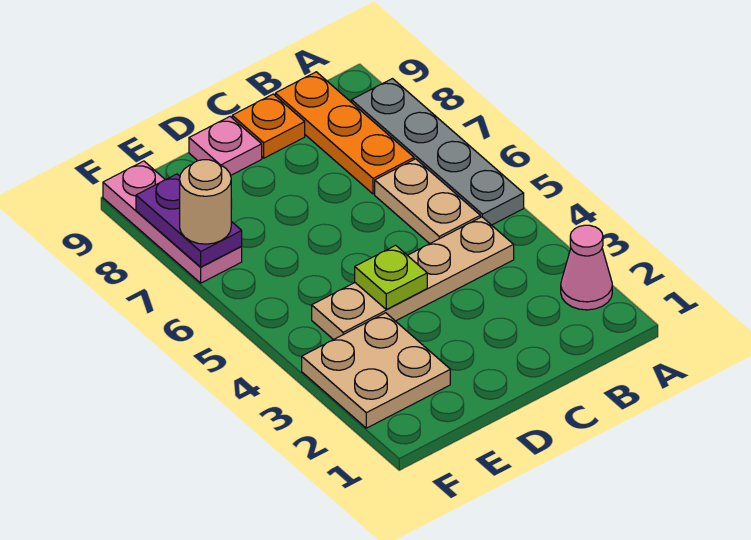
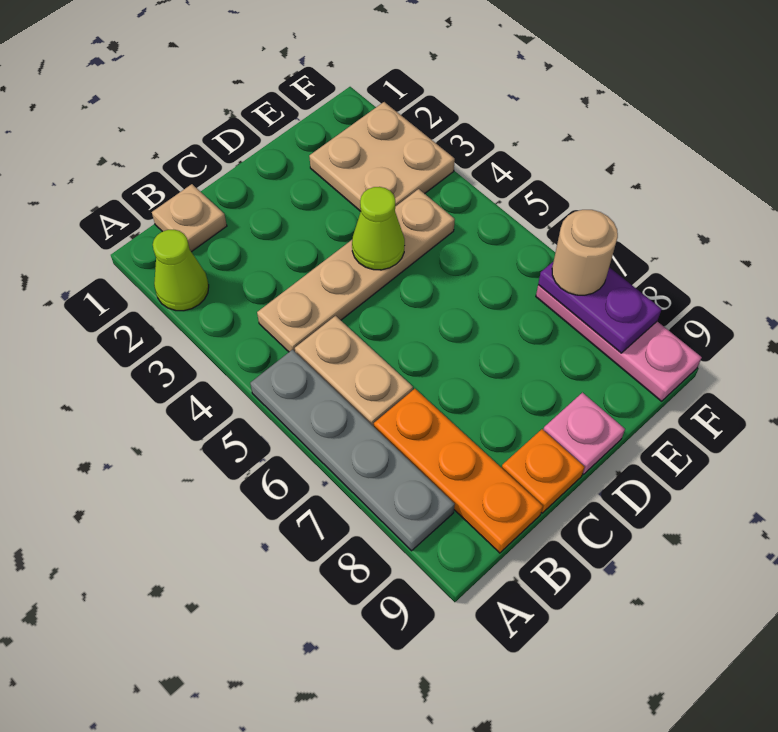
pink 1x1 cone [561,225,612,310] -> lime 1x1 cone [153,230,209,311]
none -> tan 1x1 plate [152,184,227,252]
lime 1x1 plate [355,245,427,309] -> lime 1x1 cone [352,187,405,270]

